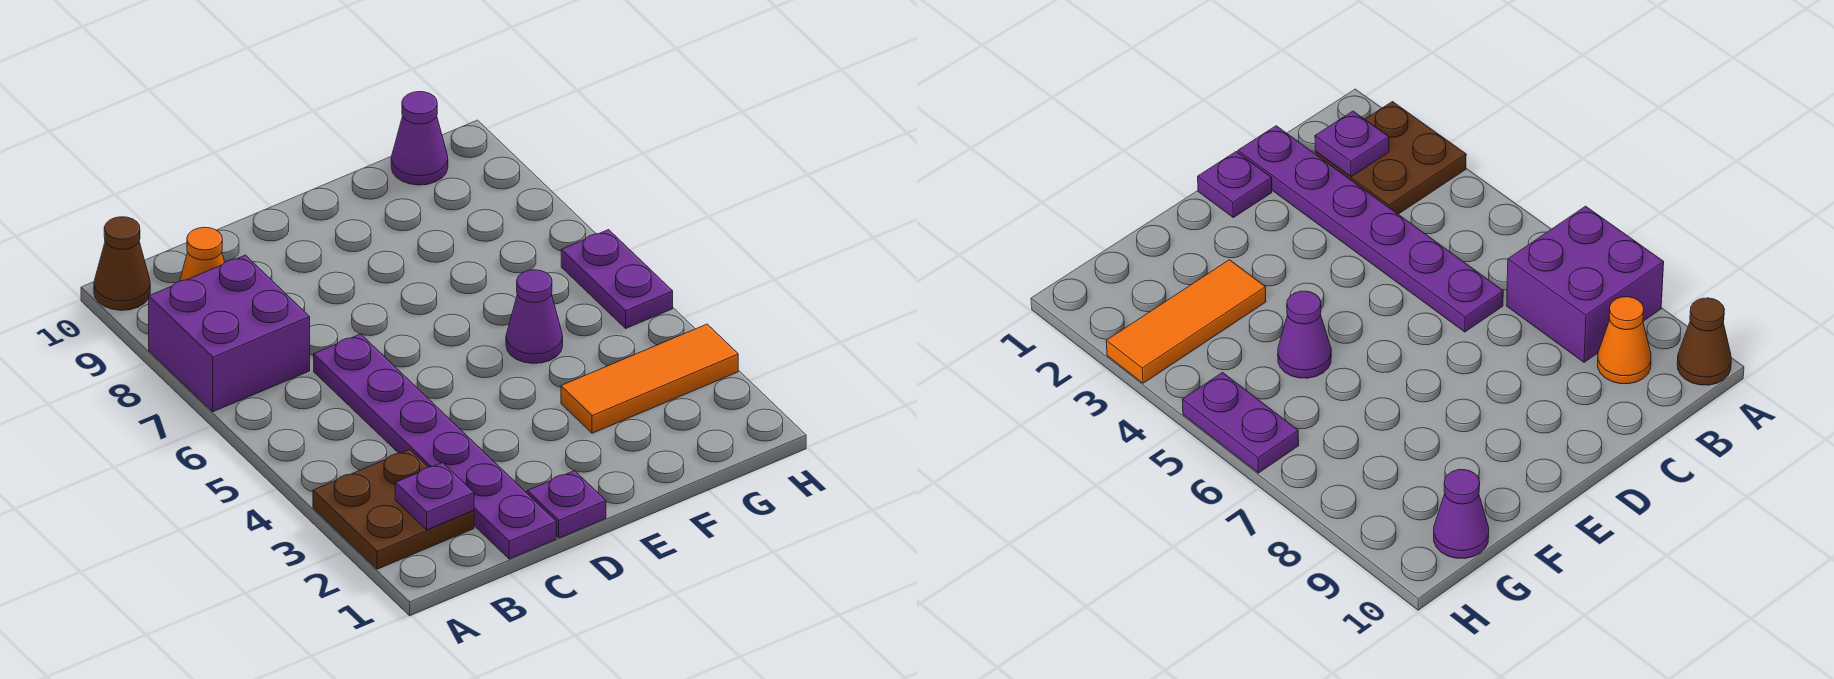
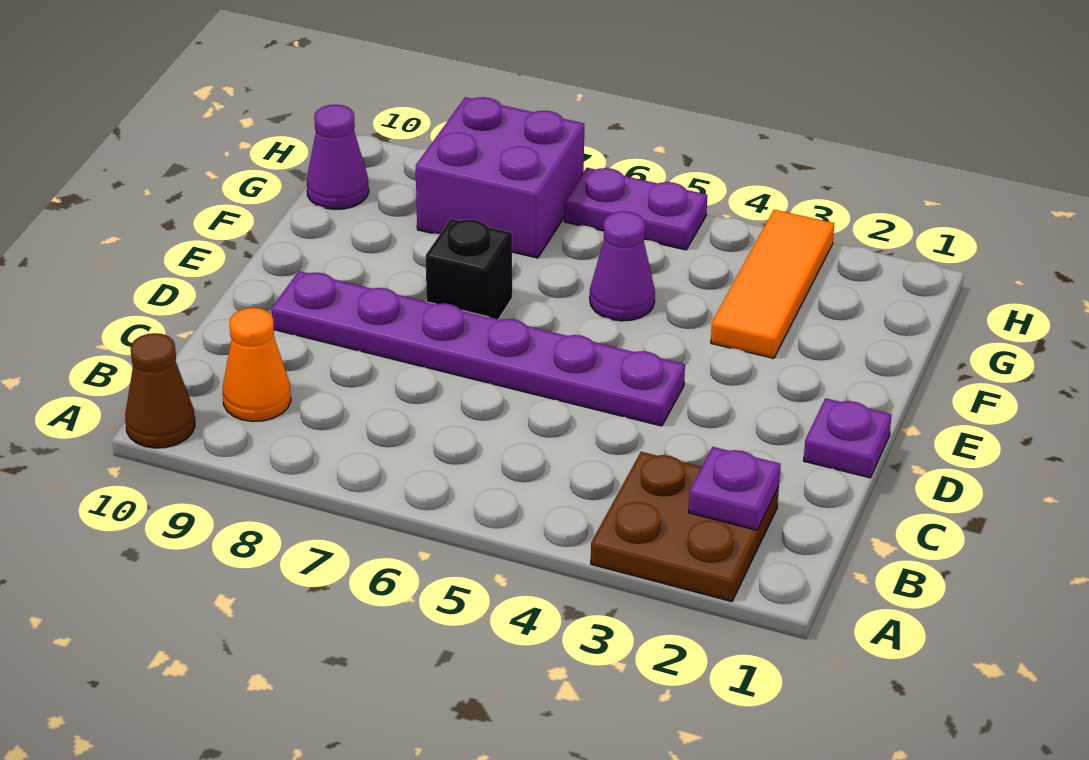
purple 2x2 brick [149,255,310,412] -> purple 2x2 brick moved to [416,97,584,258]
purple 1x6 plate [314,334,556,559] -> purple 1x6 plate moved to [271,271,685,426]
none -> black 1x1 brick [426,219,512,319]

